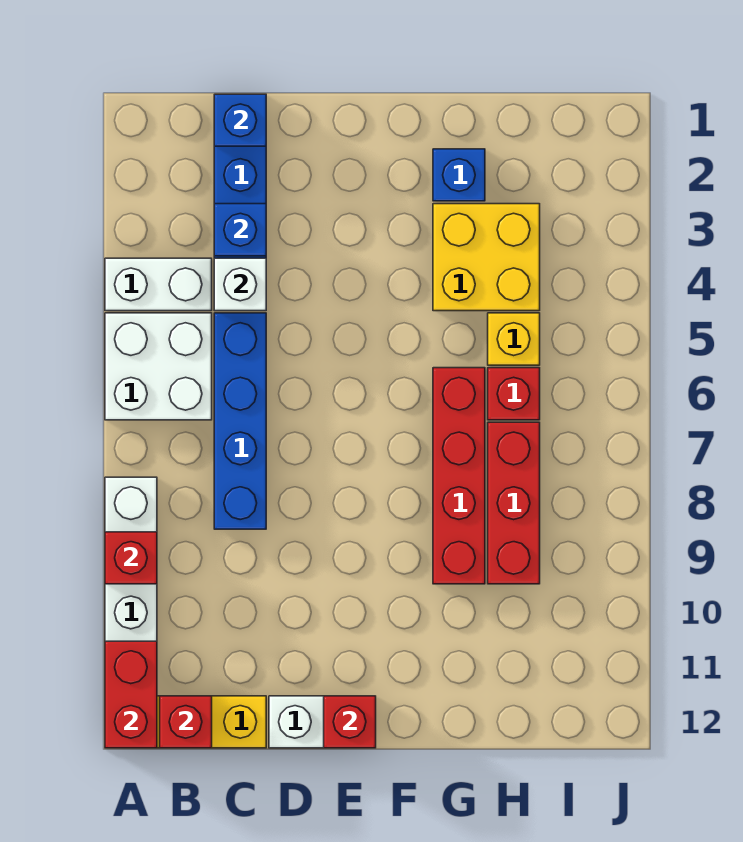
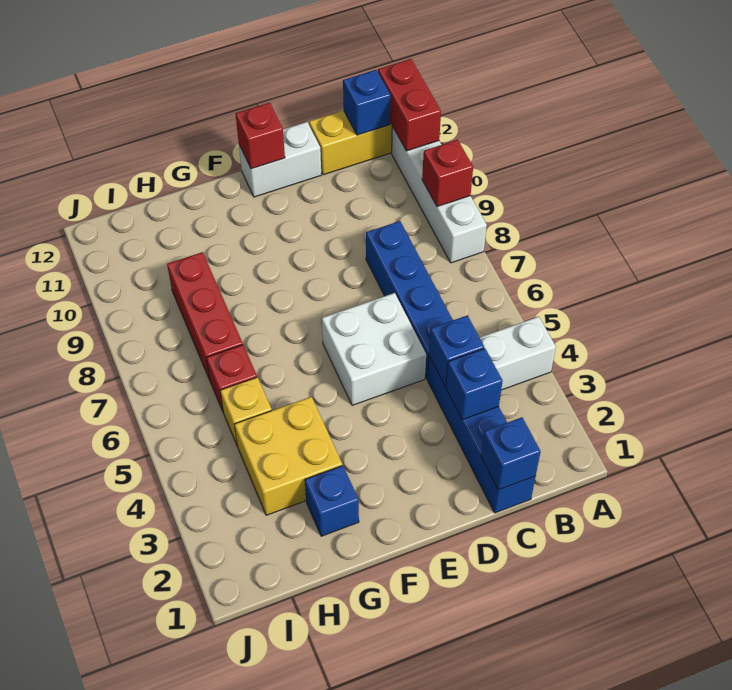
white 2x2 brick [105,313,212,420] -> white 2x2 brick moved to [322,293,426,405]
red 1x1 brick [160,696,212,748] -> blue 1x1 brick [343,70,390,135]
white 1x1 brick [214,258,266,311] -> blue 1x1 brick [429,315,484,386]
red 1x4 brick [433,368,485,584] -> none

